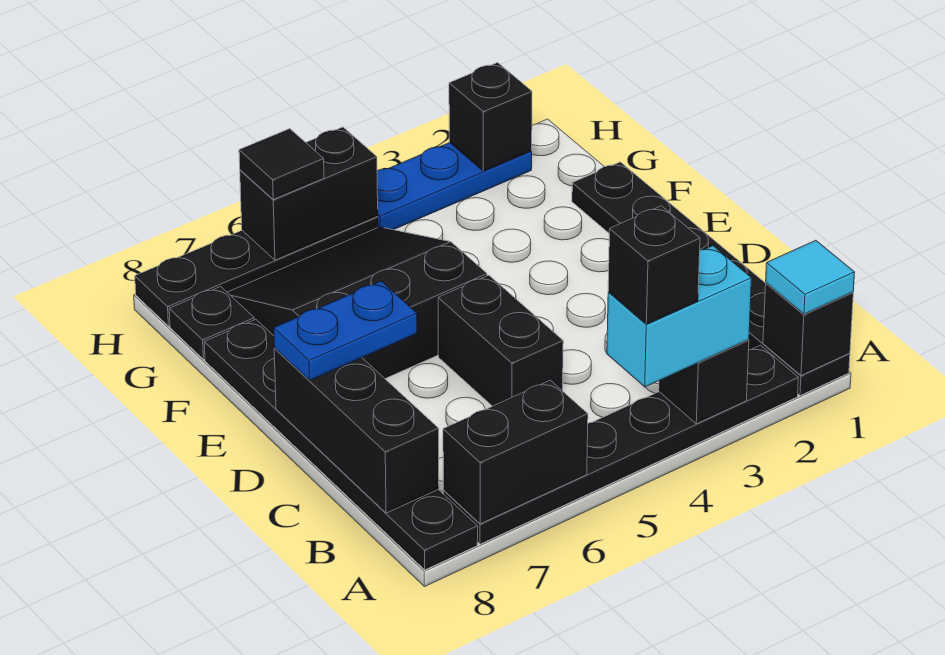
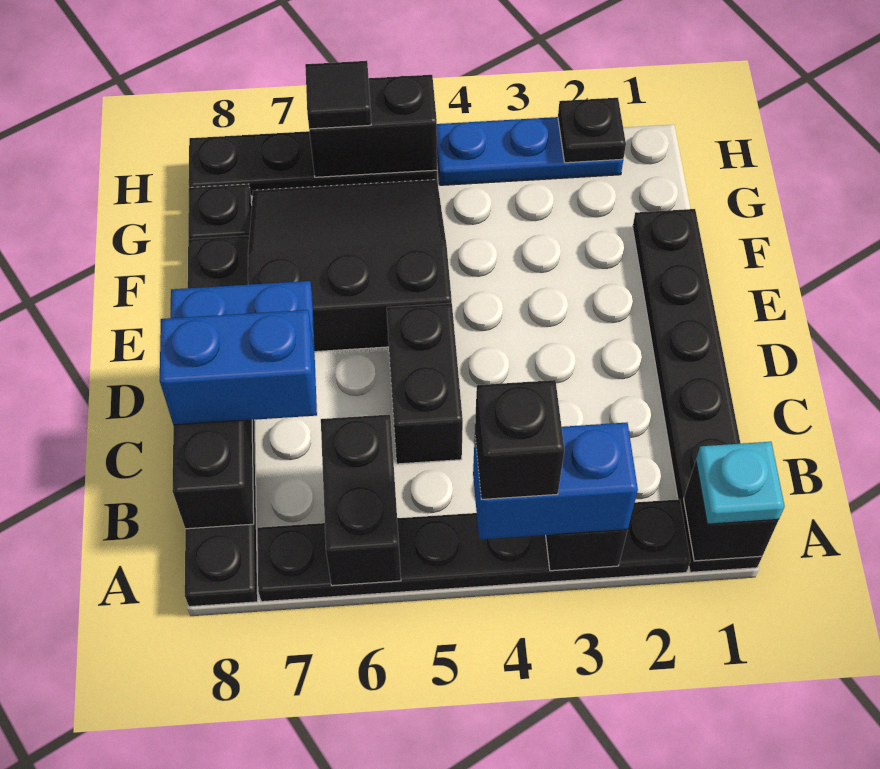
cyan 1x1 tile [766,240,855,314] -> cyan 1x1 plate [696,442,785,524]
cyan 1x2 brick [607,246,751,387] -> blue 1x2 brick [473,423,638,540]
black 1x2 brick [443,380,588,524] -> black 1x2 brick turned to [321,414,401,586]
none -> blue 1x2 brick [160,310,317,425]
black 1x1 brick [449,63,532,171] -> black 1x1 plate [558,98,626,163]

